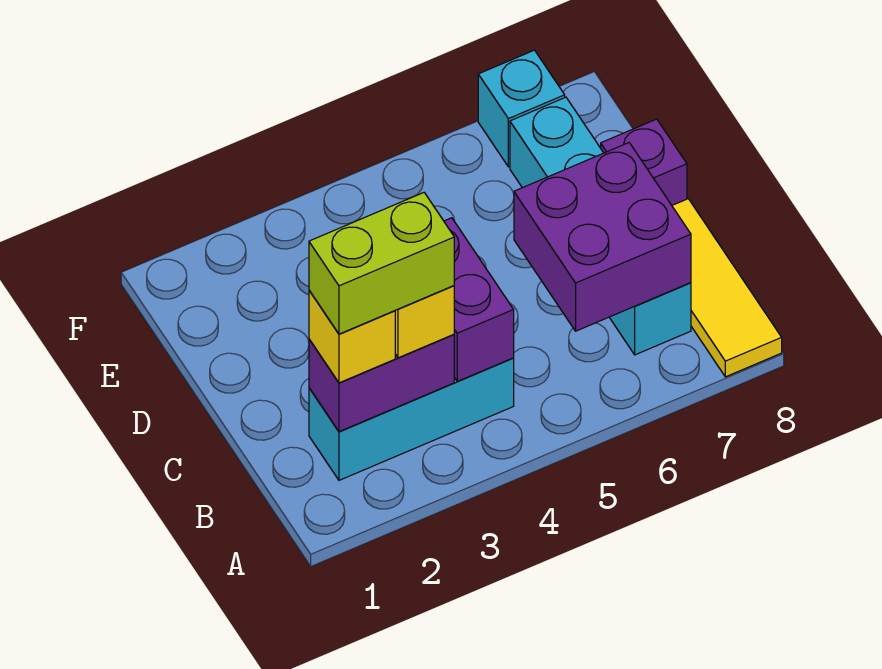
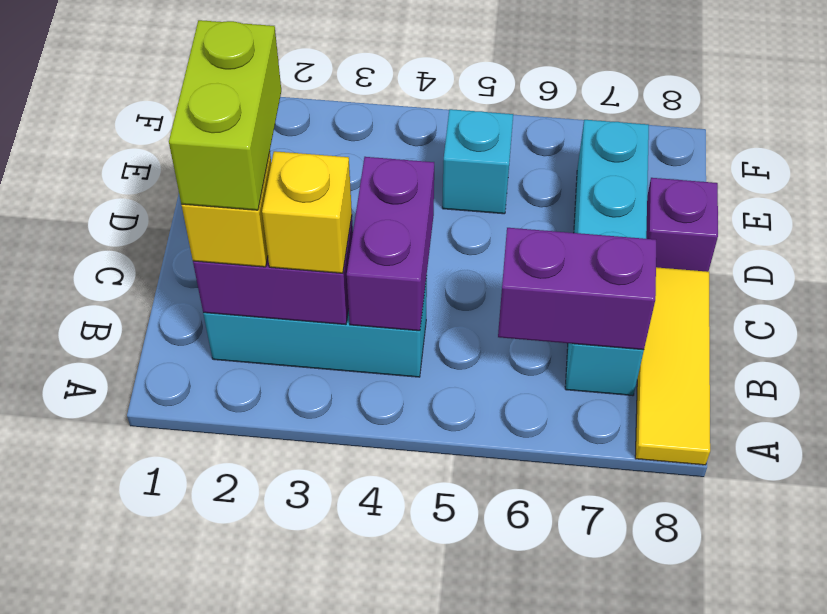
lime 1x2 brick [309,193,454,334] -> lime 1x2 brick turned to [169,20,281,210]
purple 2x2 brick [514,143,691,331] -> purple 1x2 brick [498,228,656,350]
cyan 1x1 brick [478,50,565,167] -> cyan 1x1 brick moved to [442,109,513,214]

